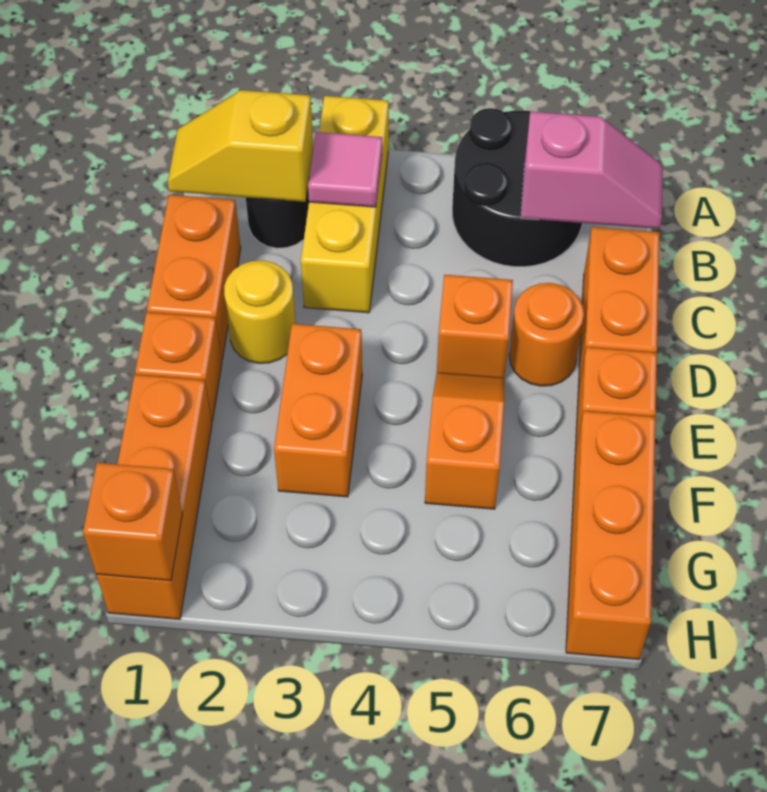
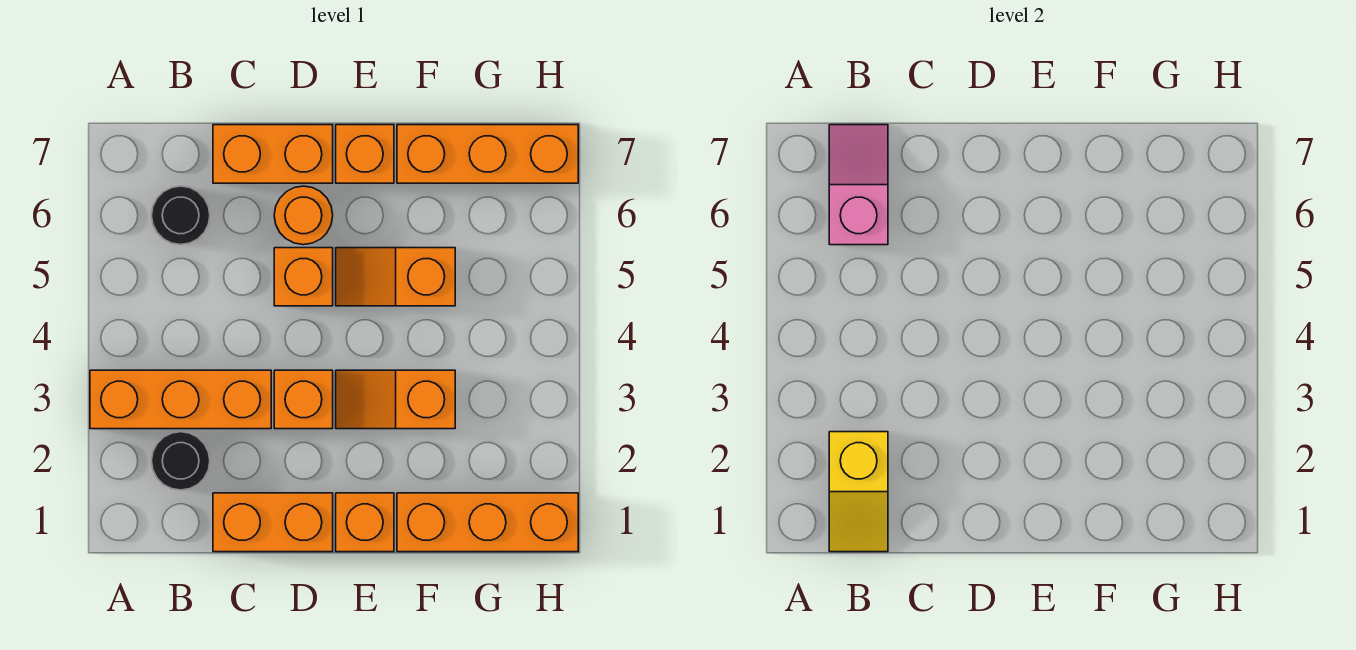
yellow 1x3 brick [301,96,389,313] -> orange 1x3 brick [90,370,271,429]
black 2x2 round brick [452,108,582,267] -> black 1x1 round brick [152,186,210,245]
pink 1x1 tile [308,132,382,207] -> none
yellow 1x1 round brick [224,260,296,363] -> none
orange 1x2 brick [274,324,362,497] -> orange 1x2 slope [336,370,455,429]
orange 1x1 brick [83,463,182,581] -> orange 1x1 brick moved to [274,370,333,429]

